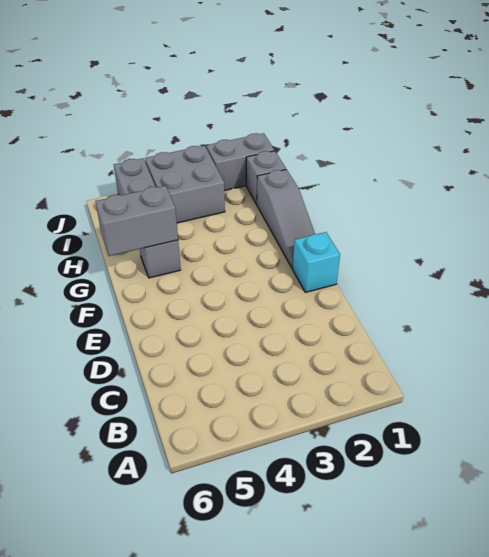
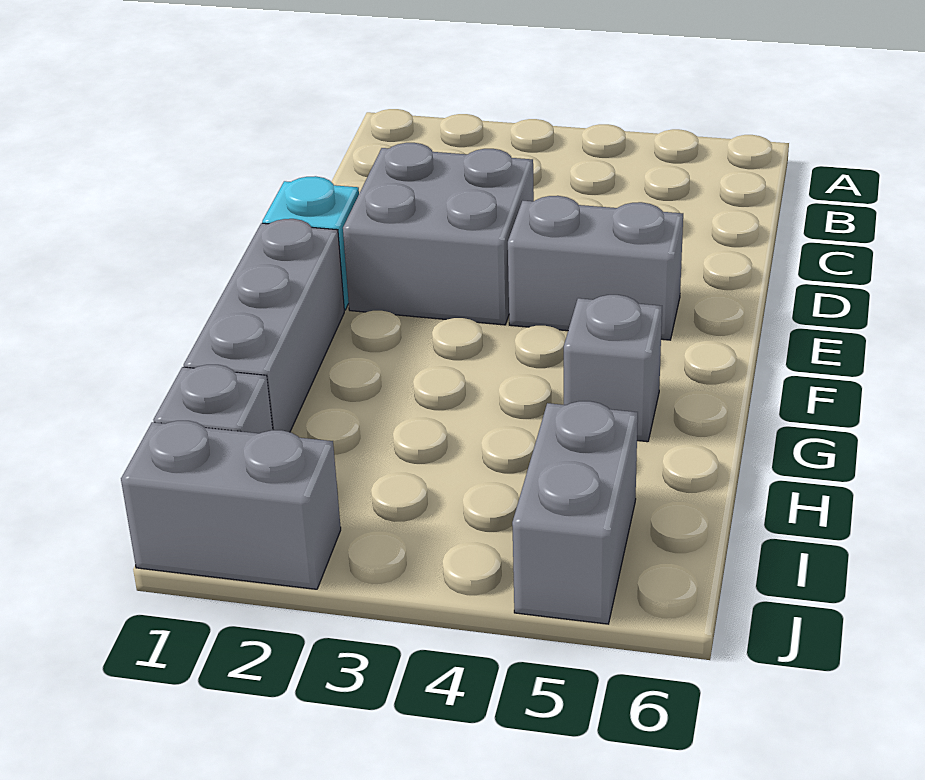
grey 1x3 slope [257,169,315,269] -> grey 1x3 brick [184,219,344,432]
grey 1x2 brick [95,186,178,256] -> grey 1x2 brick moved to [508,196,683,340]
grey 2x2 brick [145,146,225,223] -> grey 2x2 brick moved to [343,143,534,325]

